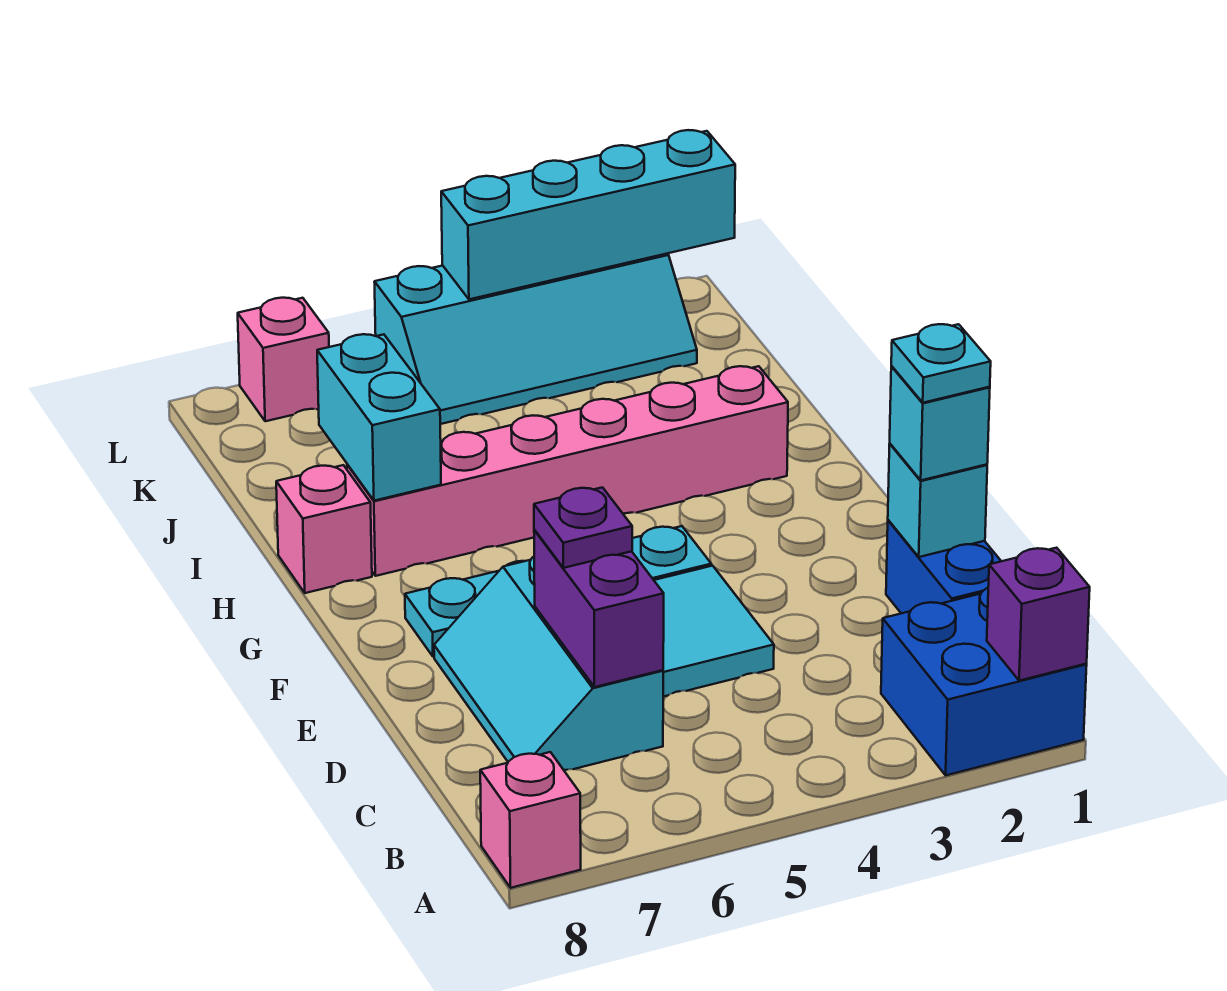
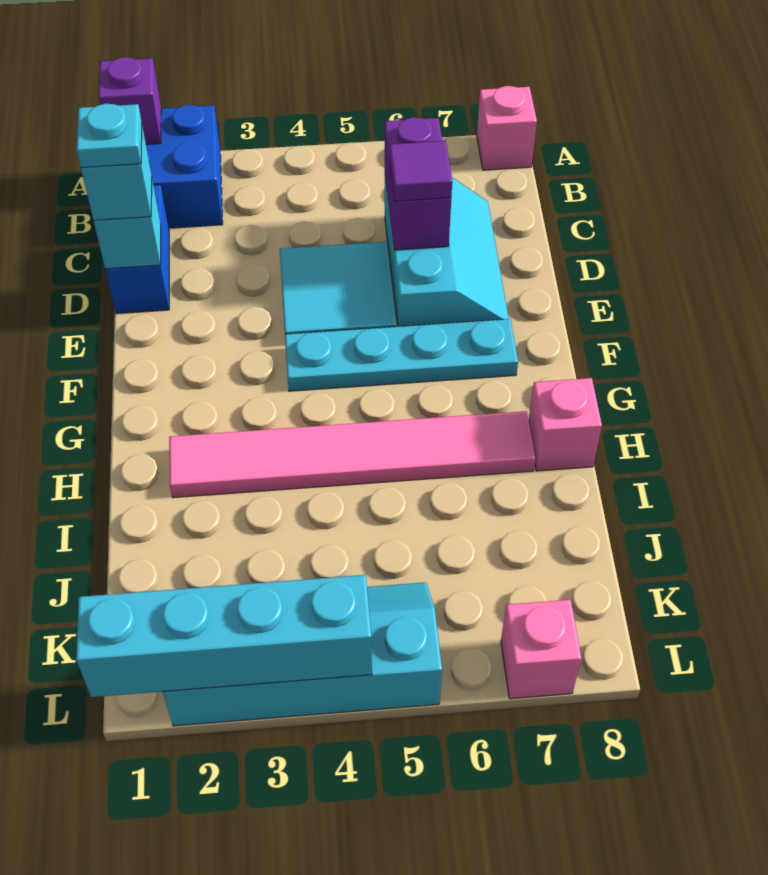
purple 1x1 plate [534,487,632,568] -> purple 1x1 tile [390,141,452,201]
pink 1x6 brick [347,366,788,576] -> pink 1x6 tile [169,411,535,498]
cyan 1x2 brick [317,334,441,501] -> none

